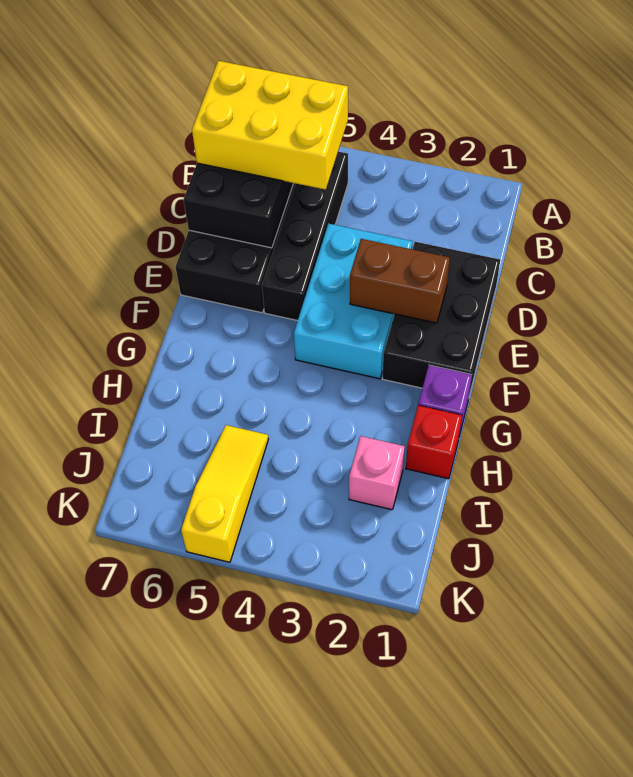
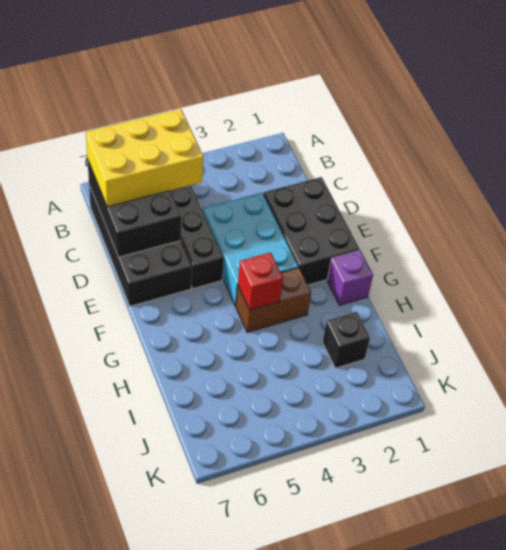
brown 1x2 brick [350,239,450,323] -> brown 1x2 brick moved to [236,268,311,332]
red 1x1 brick [406,405,462,479] -> red 1x1 brick moved to [238,252,283,310]
pink 1x1 brick [349,436,405,510] -> black 1x1 brick [323,312,370,368]
yellow 1x3 slope [181,425,268,562] -> none

